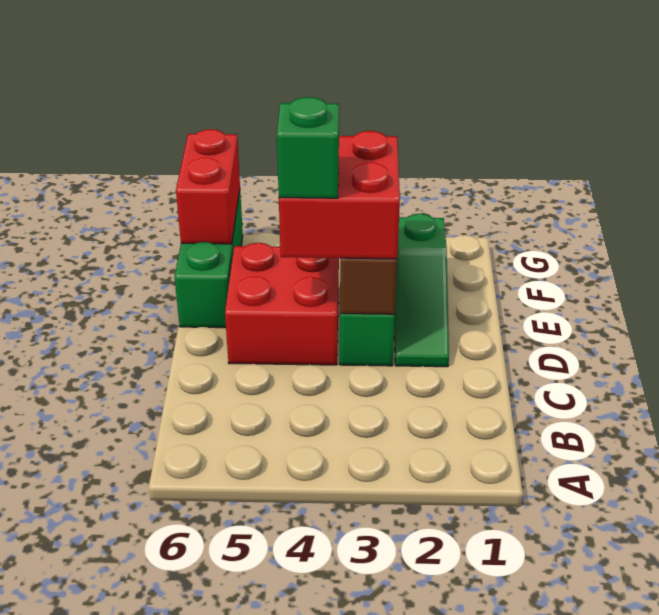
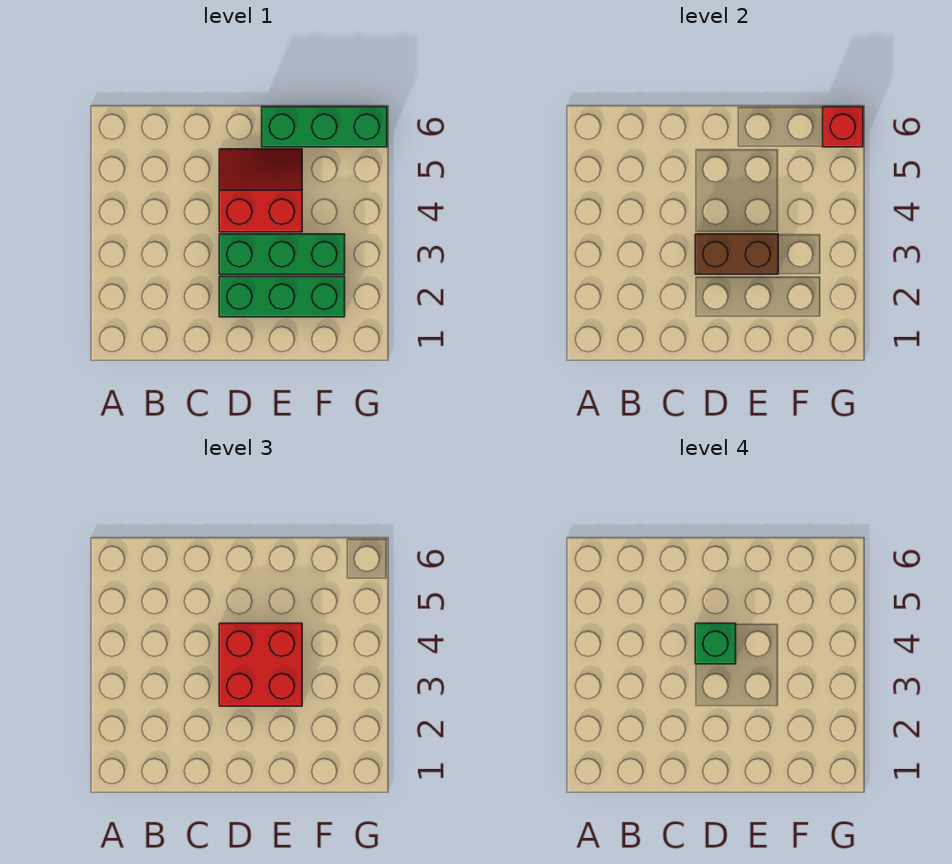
green 1x3 slope [394,214,449,367] -> green 1x3 brick [219,276,345,317]
red 2x2 brick [225,243,339,365] -> red 2x2 slope [219,149,302,232]
red 1x2 brick [176,129,240,244] -> red 1x1 brick [823,107,863,147]

